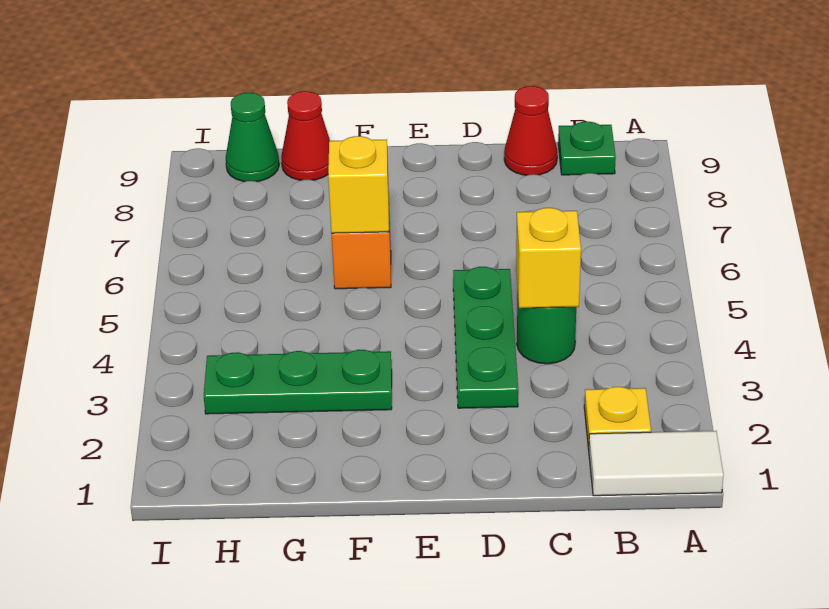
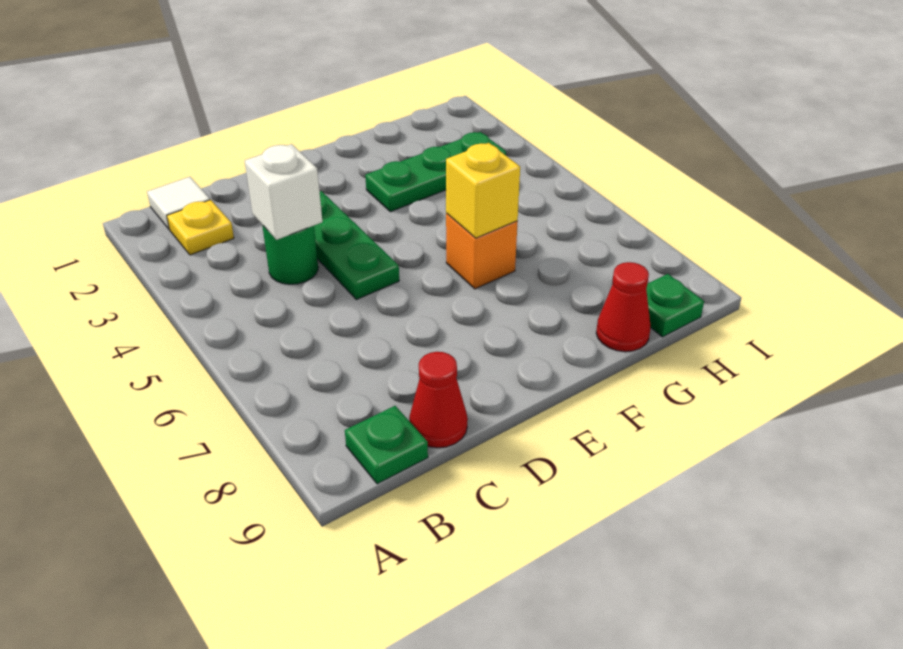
white 1x2 tile [589,431,724,496] -> white 1x1 tile [147,177,210,230]
yellow 1x1 brick [516,208,581,308] -> white 1x1 brick [245,144,322,240]
green 1x1 cone [226,93,279,182] -> green 1x1 plate [646,274,704,337]

